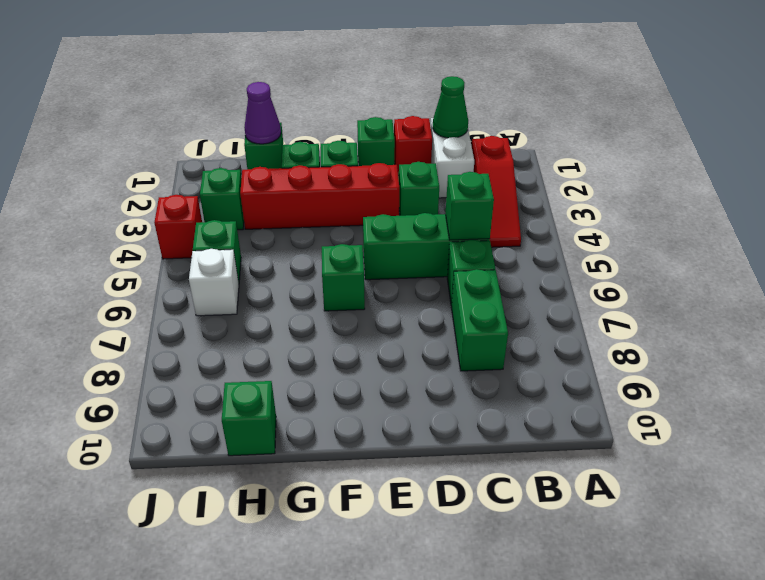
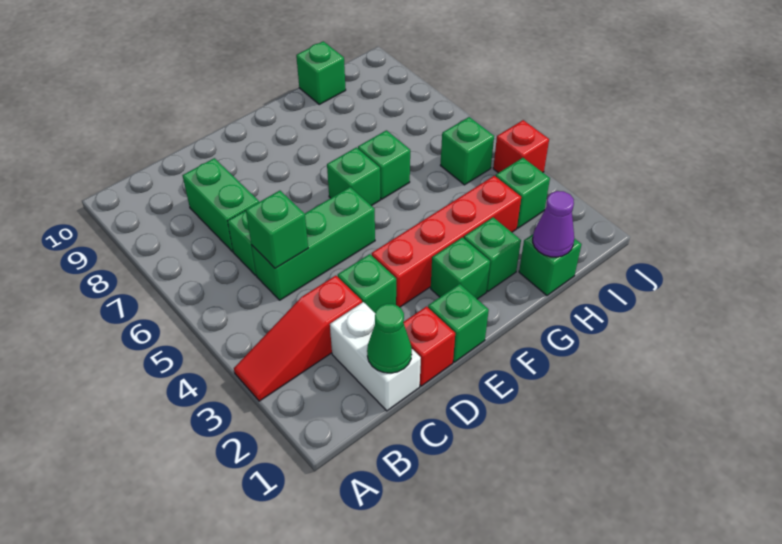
red 1x3 slope [471,136,521,247] -> red 1x3 slope turned to [234,276,362,401]
none -> green 1x1 brick [358,130,410,199]
white 1x1 brick [189,249,239,316] -> none

